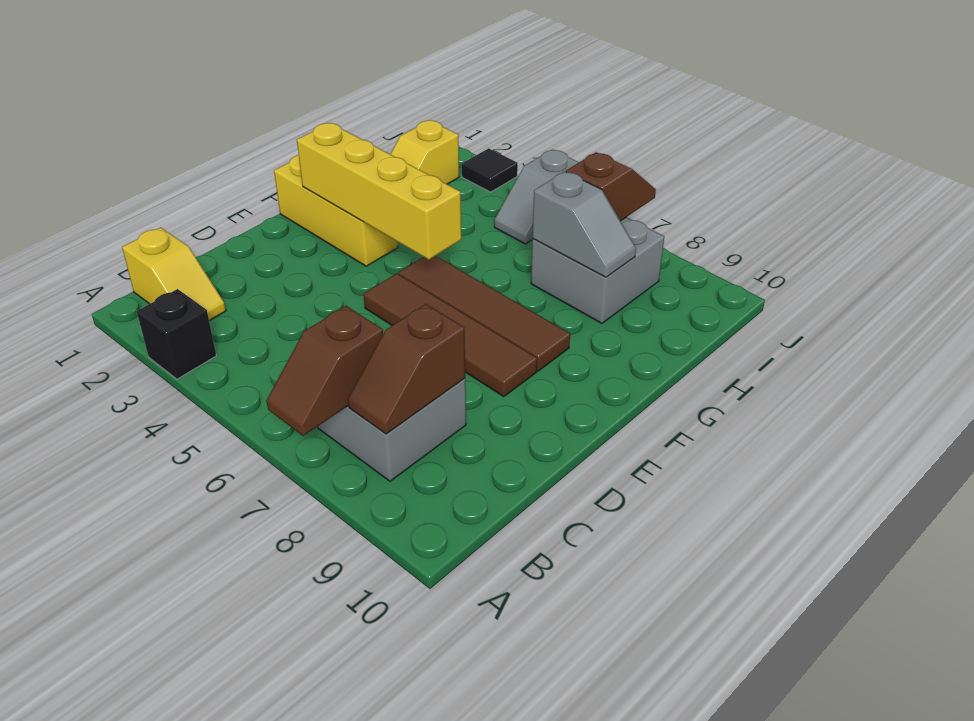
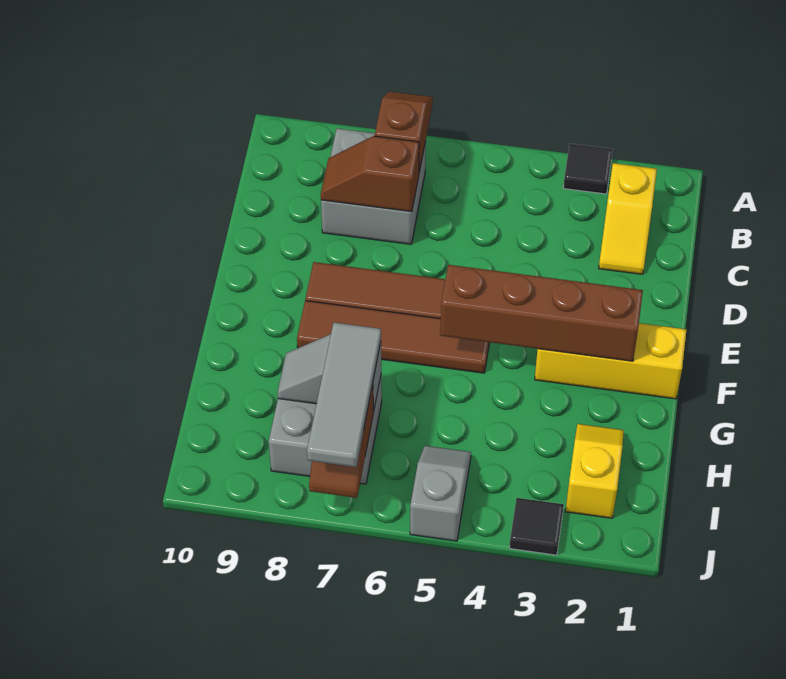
black 1x1 brick [137,289,216,379] -> black 1x1 tile [563,144,613,194]
yellow 1x2 slope [122,228,226,321] -> yellow 1x2 slope turned to [599,163,657,274]
brown 1x2 slope [348,304,465,434] -> brown 1x2 slope turned to [321,136,419,212]
yellow 1x4 brick [297,123,461,259] -> brown 1x4 brick [440,265,643,361]
none -> grey 1x3 tile [307,323,381,467]

